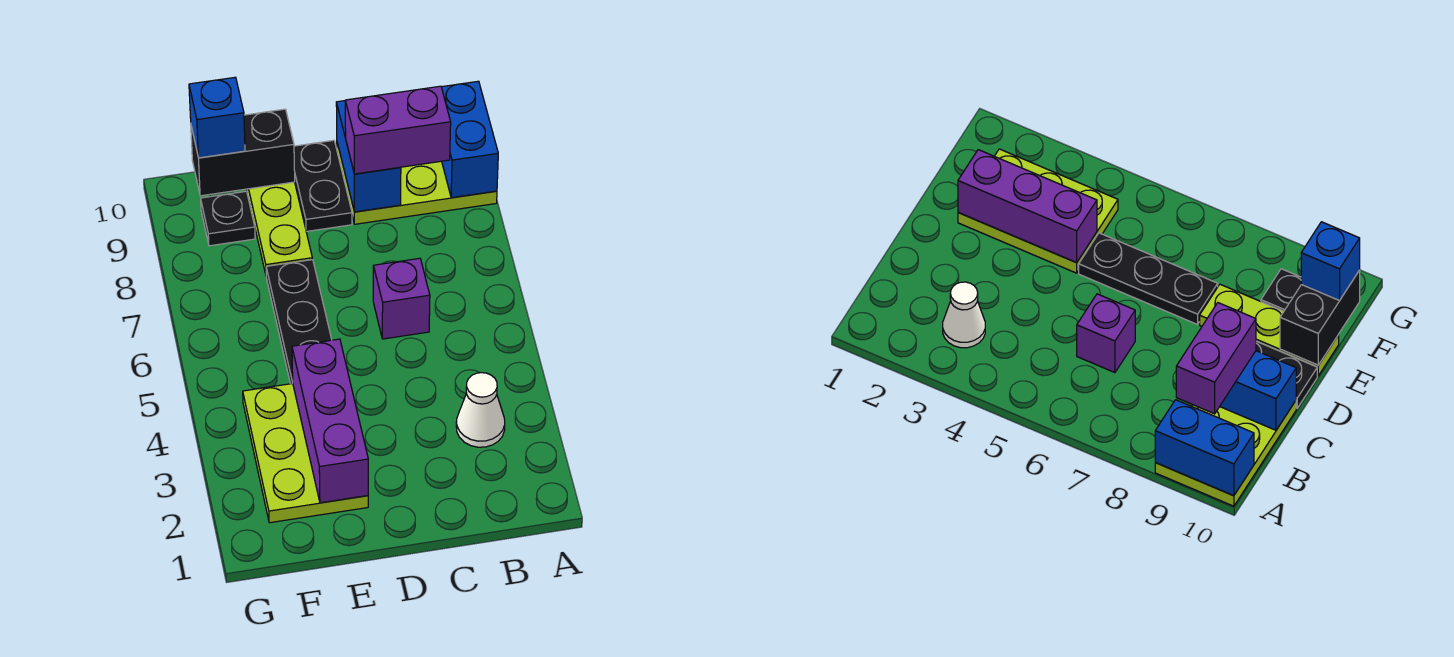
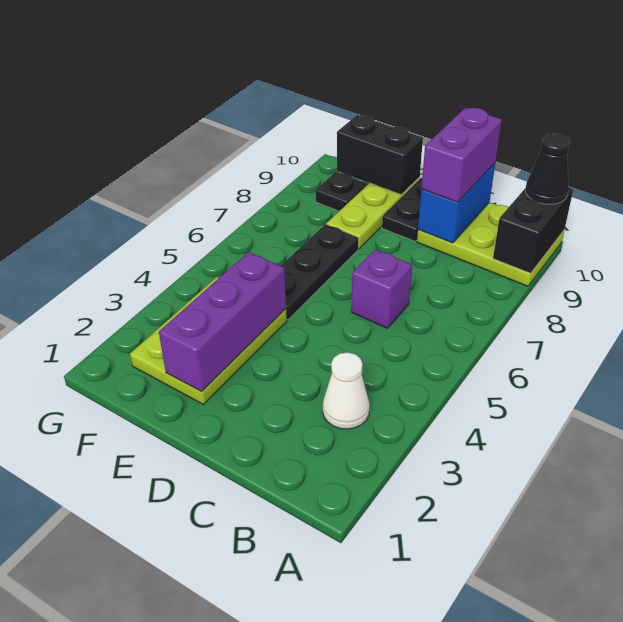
blue 1x2 brick [442,81,498,198] -> black 1x2 brick [493,188,573,273]
none -> black 1x1 cone [526,133,570,204]
purple 1x2 brick [345,86,451,174] -> purple 1x2 brick turned to [421,108,502,202]
blue 1x1 brick [189,77,245,158] -> none

